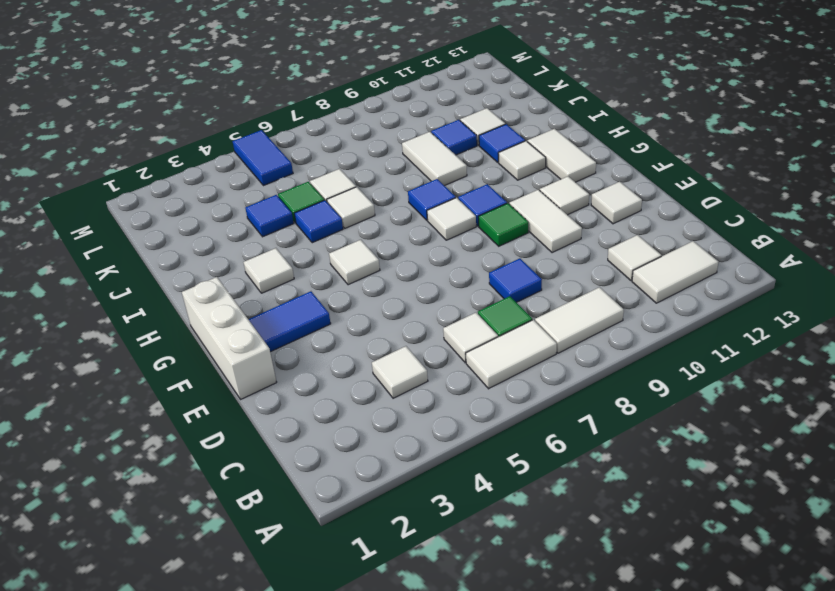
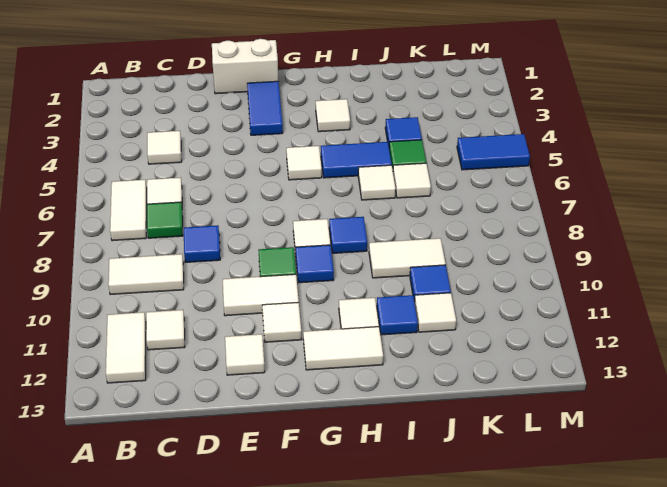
white 1x2 tile [535,287,624,353] -> white 1x2 tile turned to [108,254,184,295]
white 1x3 brick [182,277,277,399] -> white 1x2 brick [212,39,279,94]
blue 1x1 tile [294,200,343,243] -> blue 1x2 tile [321,142,392,178]

